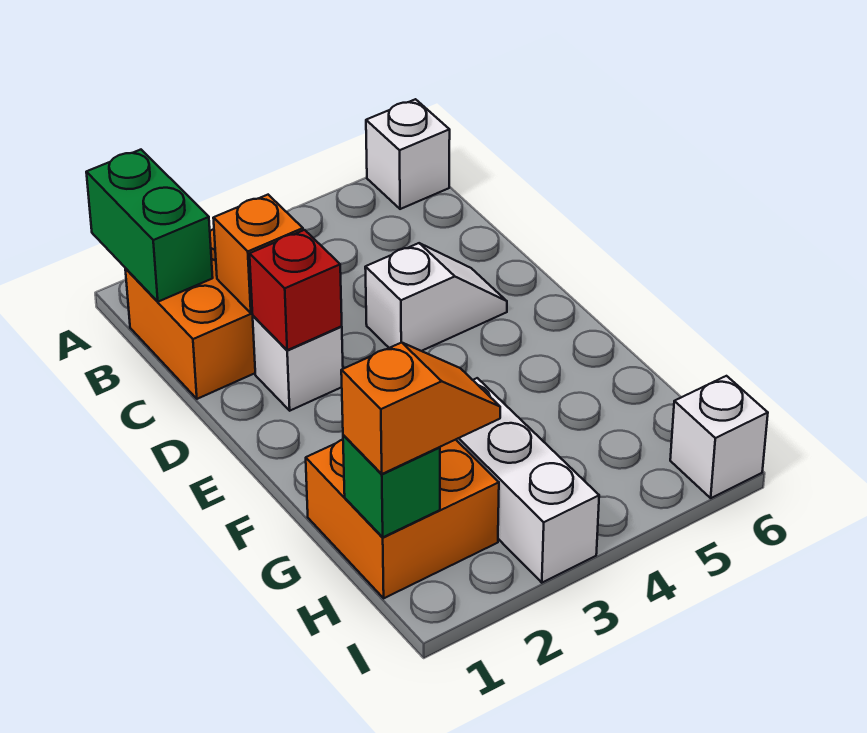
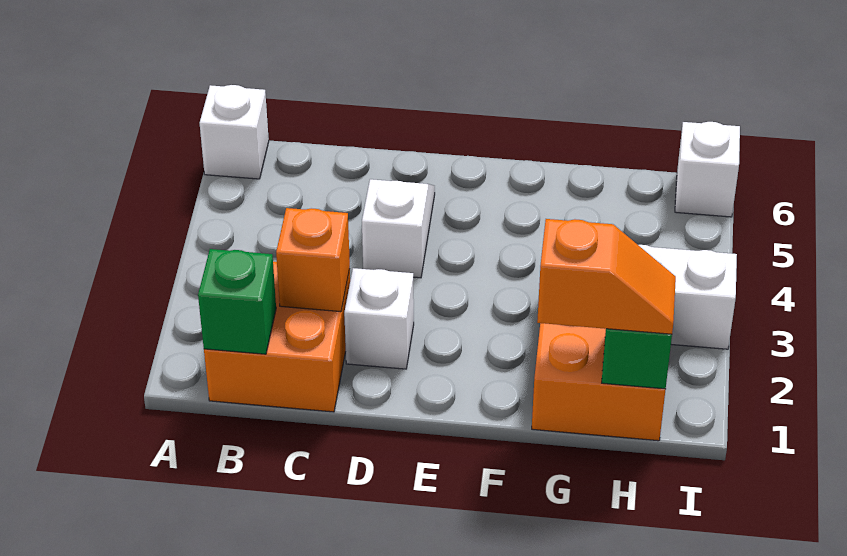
green 1x2 brick [86,150,213,302] -> green 1x1 brick [198,249,276,354]
red 1x1 brick [250,230,342,350] -> none
orange 1x2 slope [341,342,500,474] -> orange 1x2 slope turned to [537,219,676,334]

